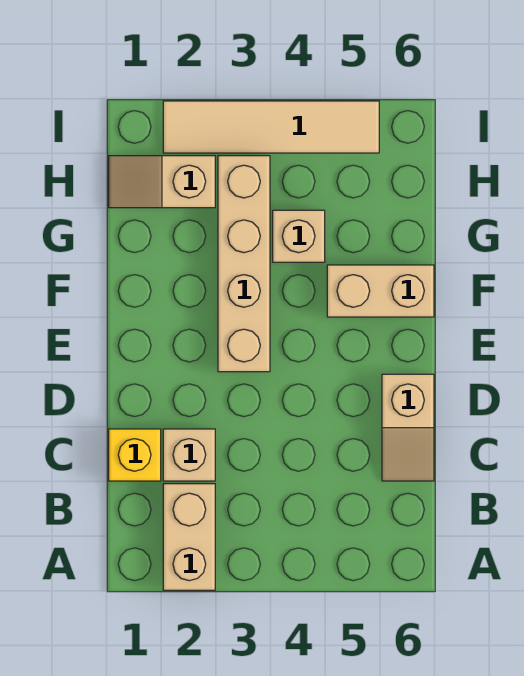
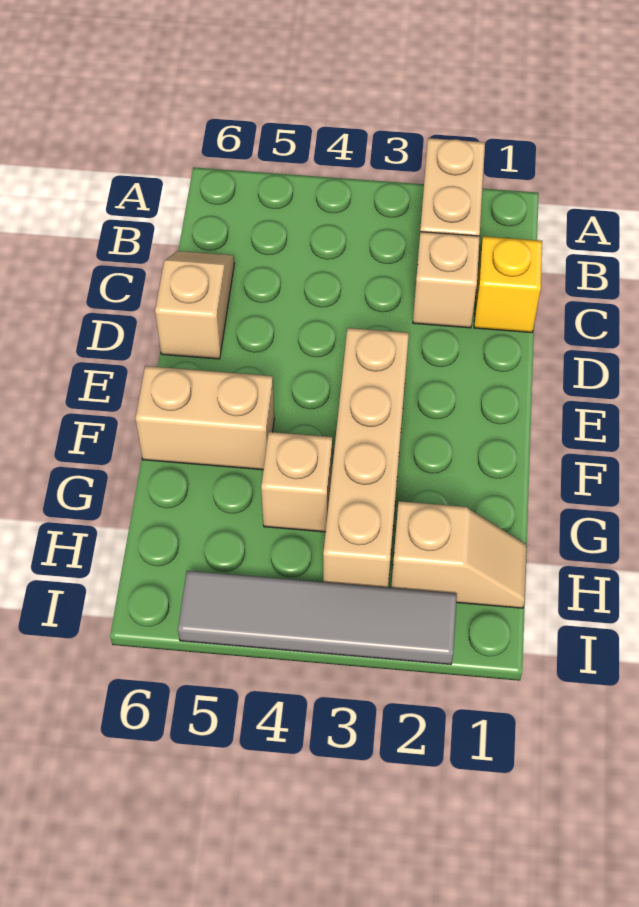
tan 1x4 tile [163,101,379,153] -> grey 1x4 tile [178,571,457,665]

